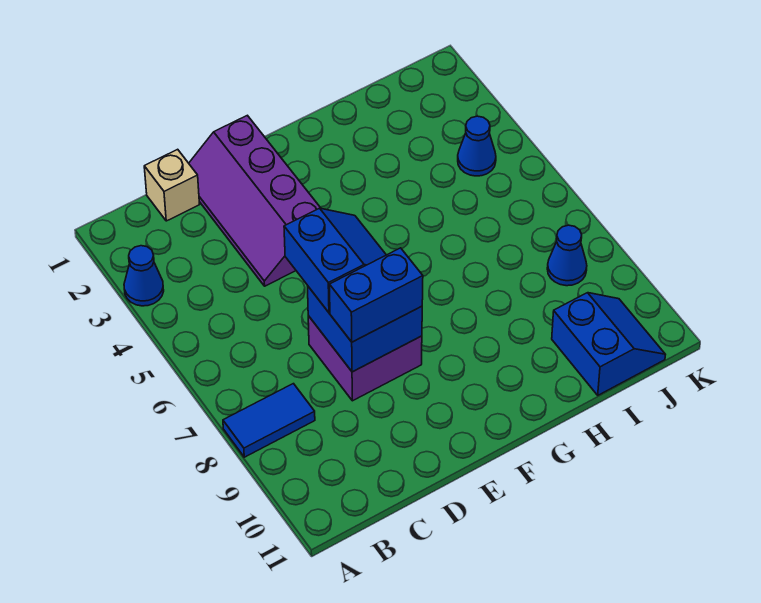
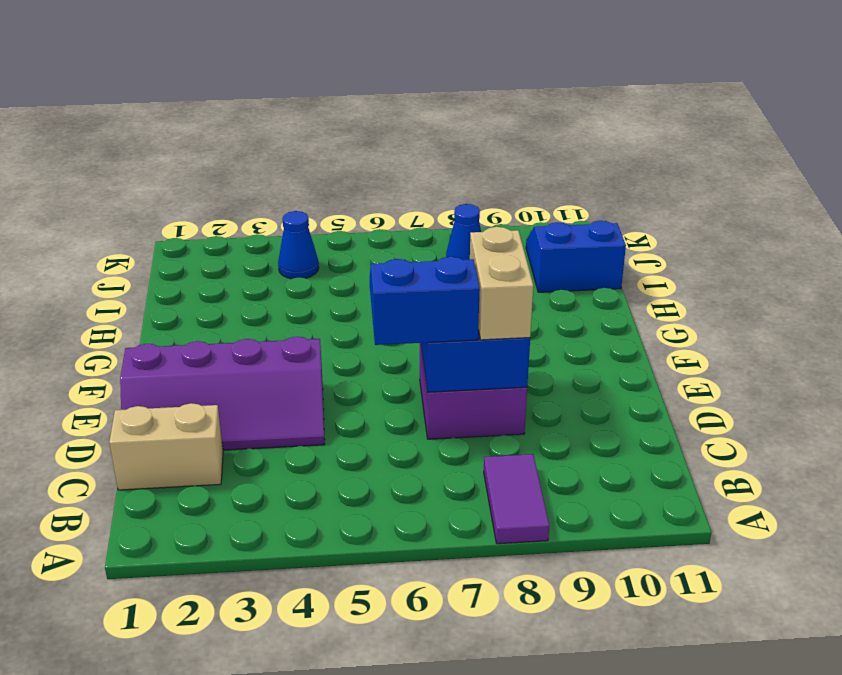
blue 1x1 cone [124,246,164,306] -> none
blue 1x2 tile [223,384,315,457] -> purple 1x2 tile [484,454,549,544]
tan 1x1 brick [144,149,200,221] -> tan 1x2 brick [109,403,223,490]
blue 1x2 brick [330,248,423,342] -> tan 1x2 brick [470,227,533,340]

